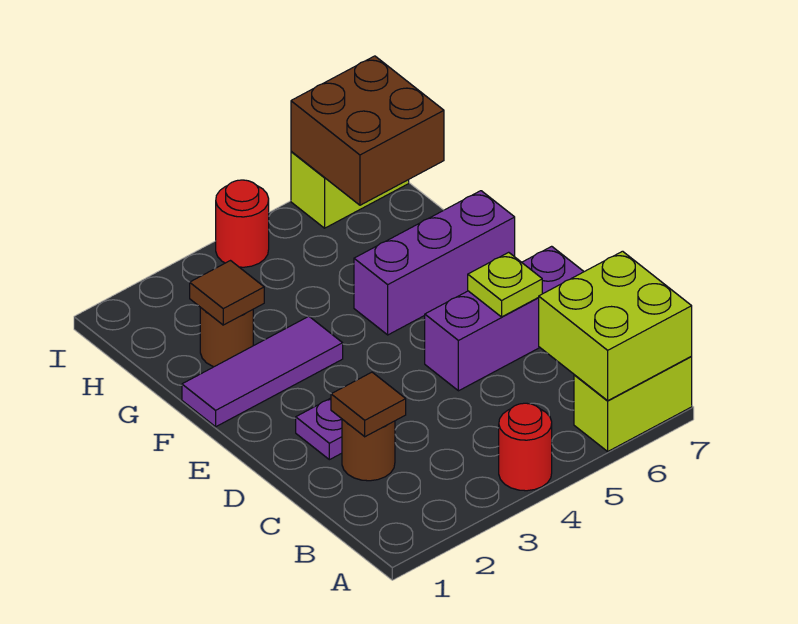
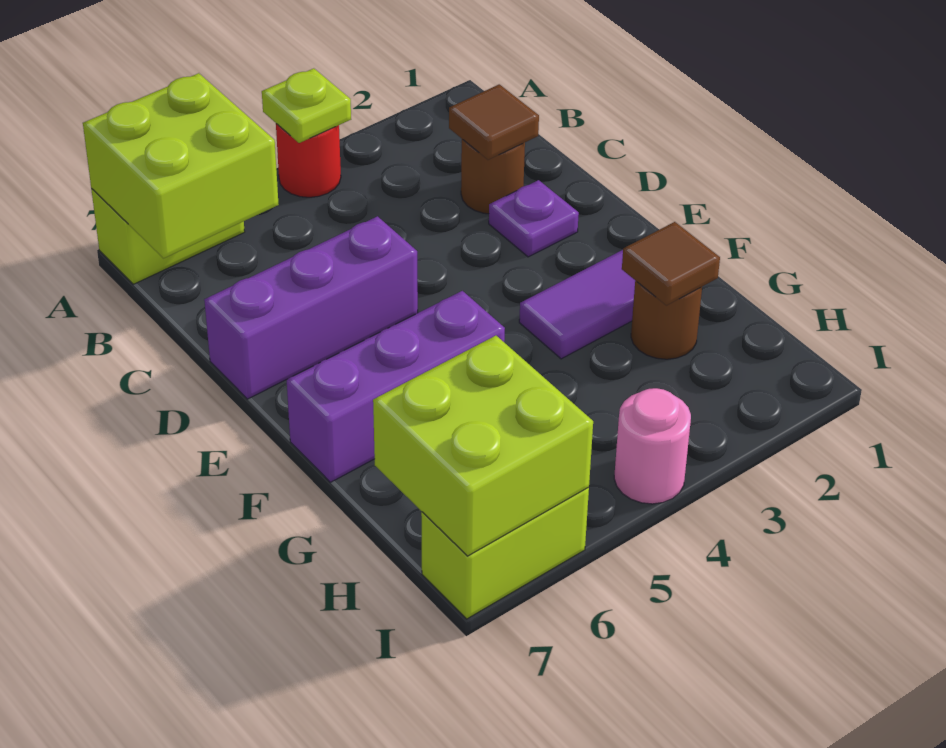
lime 1x1 plate [468,252,542,317] -> lime 1x1 plate moved to [262,68,351,143]
brown 2x2 brick [291,56,444,205] -> lime 2x2 brick [373,336,593,556]
red 1x1 round brick [216,180,269,267] -> pink 1x1 round brick [614,388,691,504]

